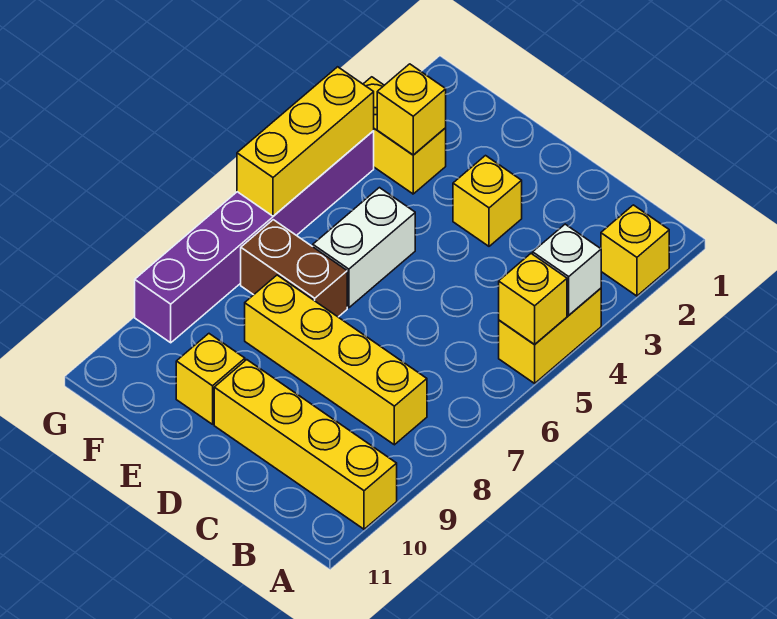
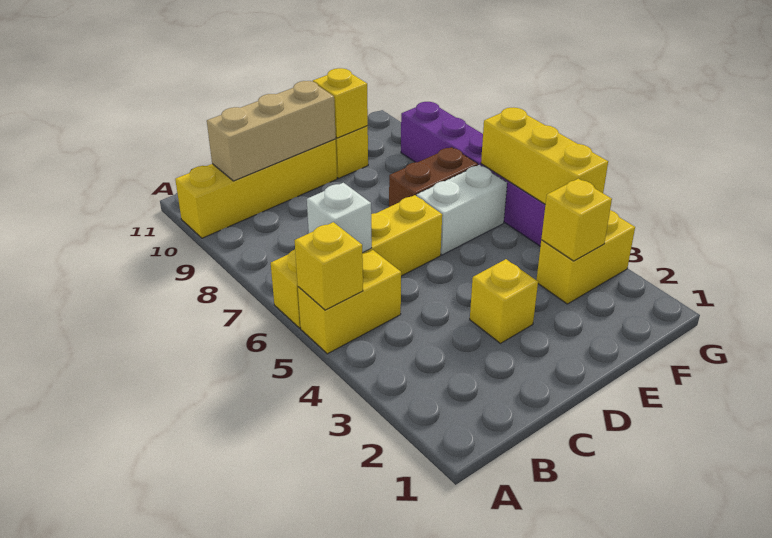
yellow 1x1 brick [601,205,669,296] -> yellow 1x1 brick moved to [313,68,368,138]
yellow 1x2 brick [499,288,601,383] -> yellow 1x2 brick turned to [298,250,401,354]
white 1x1 brick [533,224,601,315] -> white 1x1 brick moved to [307,183,372,253]
yellow 1x4 brick [245,275,427,445] -> yellow 1x4 brick moved to [271,195,442,328]
none -> tan 1x3 brick [207,81,336,181]
white 1x2 brick [313,188,415,308] -> white 1x2 brick turned to [417,165,507,255]

